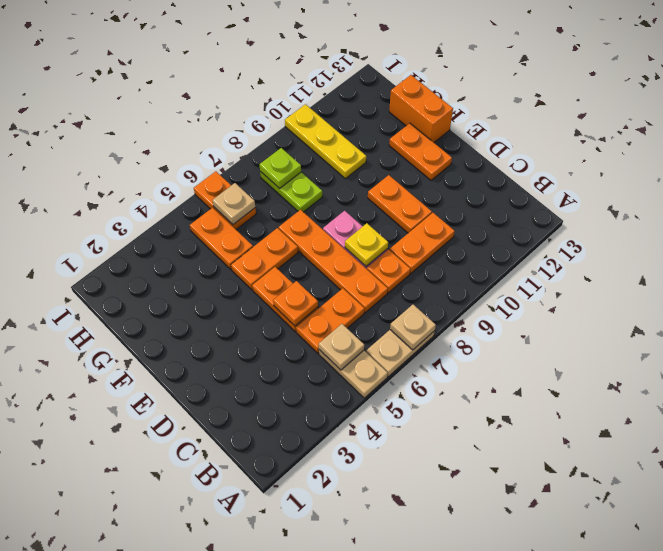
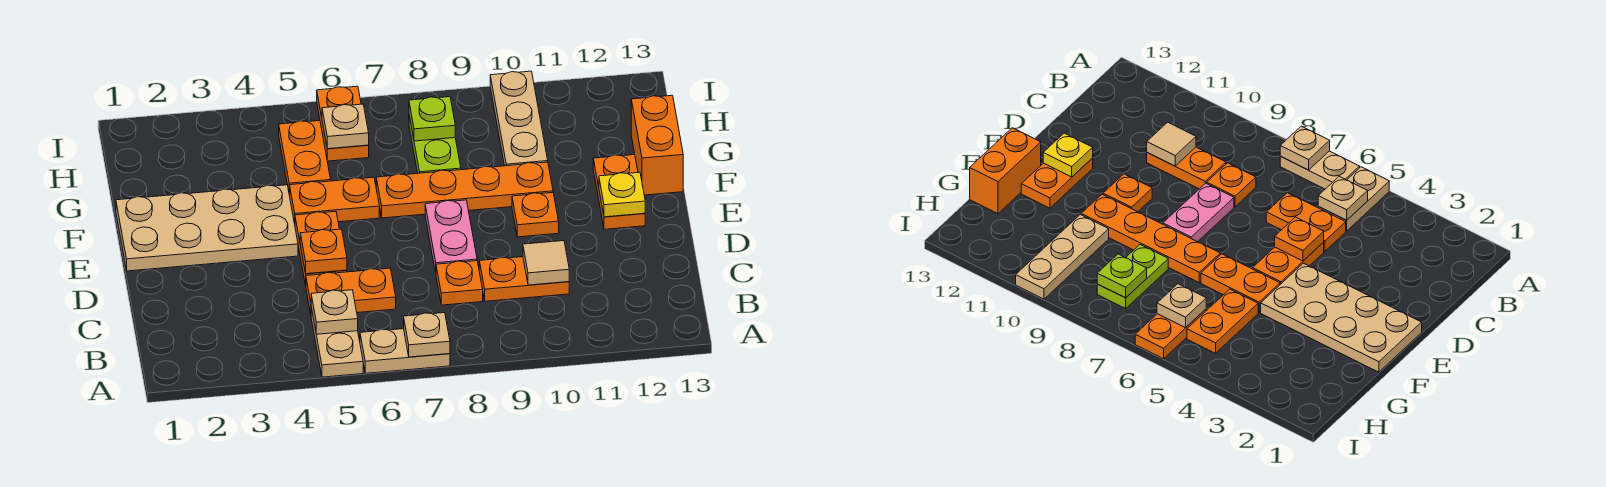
orange 1x4 plate [279,210,388,313] -> orange 1x4 plate turned to [376,162,553,218]
none -> tan 1x1 tile [523,241,569,285]
yellow 1x1 plate [345,223,388,266] -> yellow 1x1 plate moved to [599,172,645,217]
orange 1x2 plate [368,175,432,233] -> orange 1x1 plate [512,193,559,237]
none -> tan 2x4 plate [116,185,298,271]
yellow 1x3 plate [285,104,366,179] -> tan 1x3 plate [490,71,548,166]

